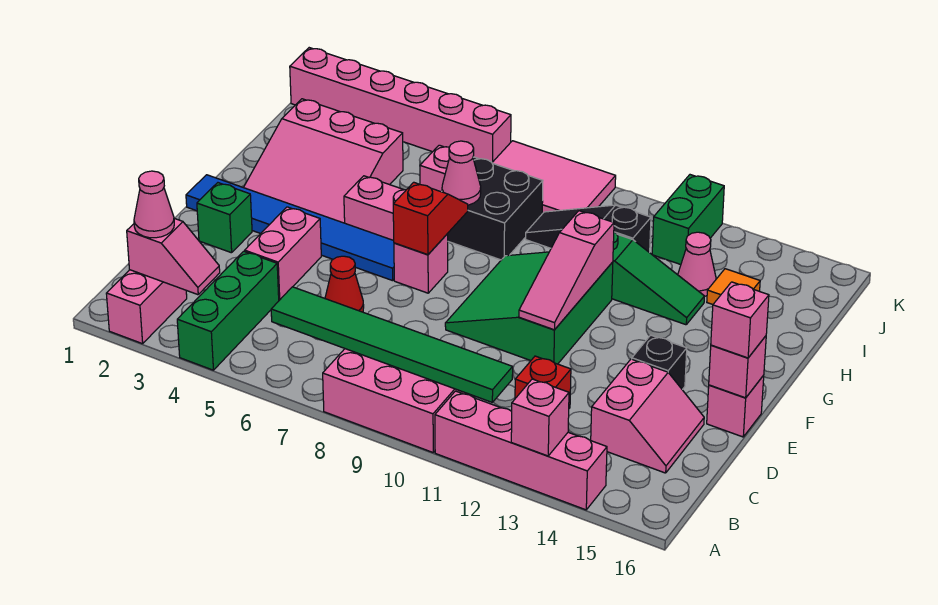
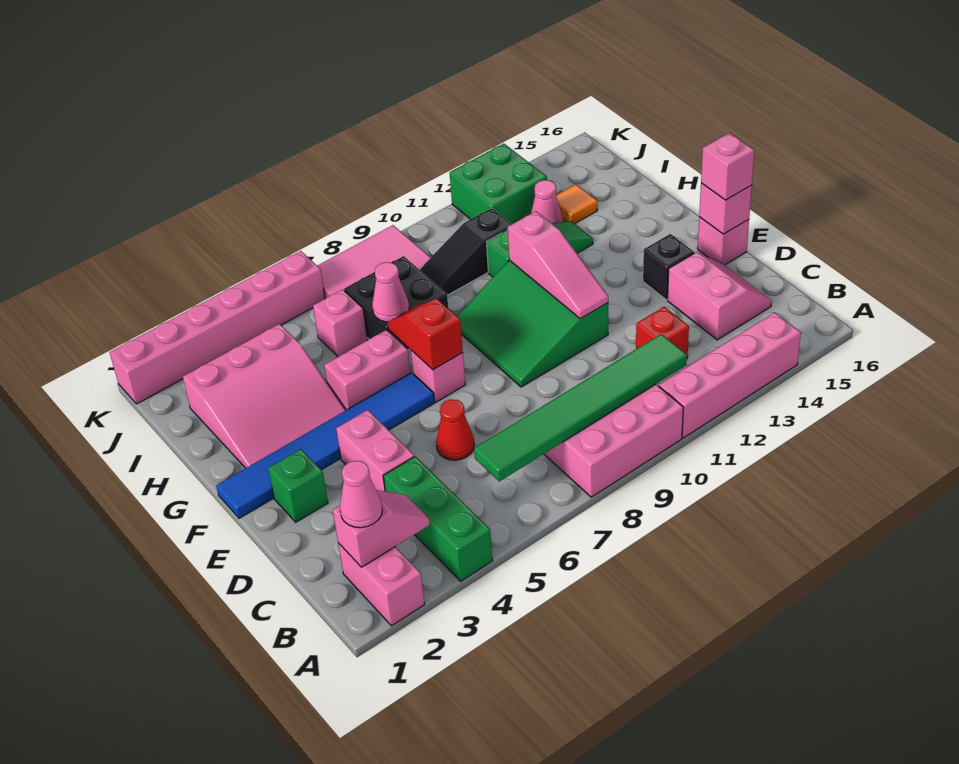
pink 1x1 brick [511,379,569,456] -> none
green 1x2 brick [652,175,724,265] -> green 2x2 brick [450,143,547,224]

